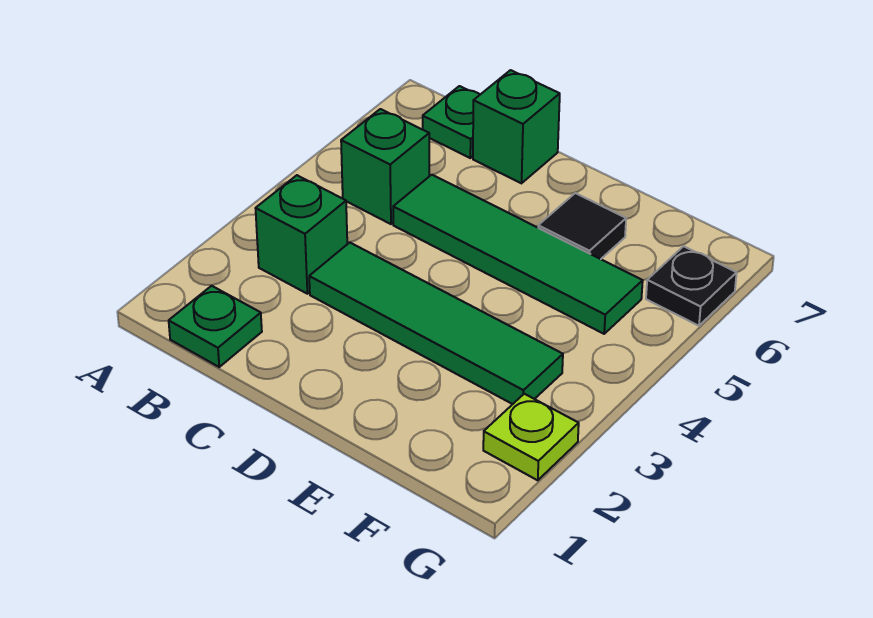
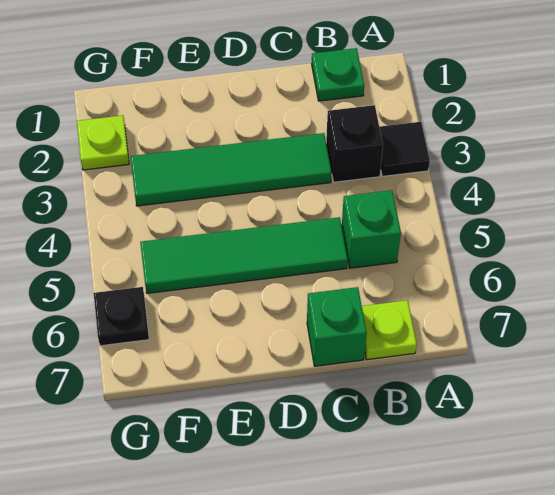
green 1x1 brick [256,175,347,294] -> black 1x1 brick [326,105,383,182]
green 1x1 plate [423,86,480,158] -> lime 1x1 plate [362,300,417,360]
black 1x1 tile [538,193,626,259] -> black 1x1 tile moved to [380,122,430,176]

